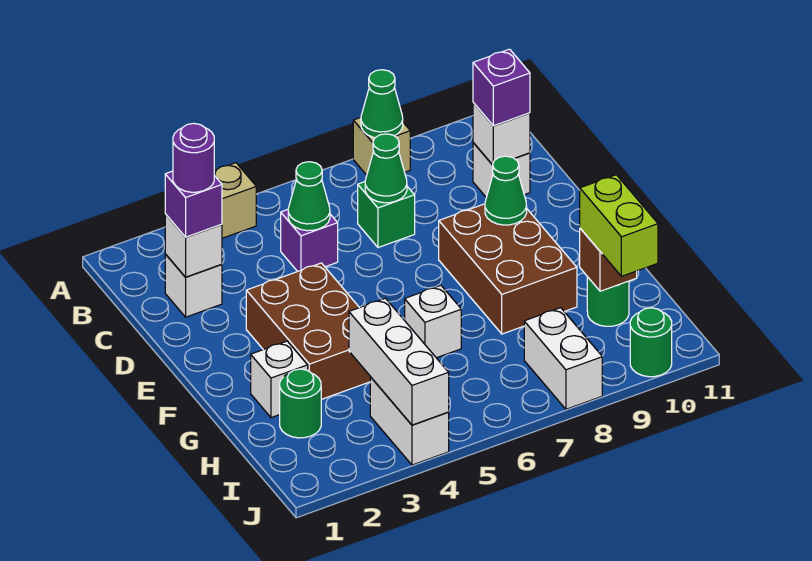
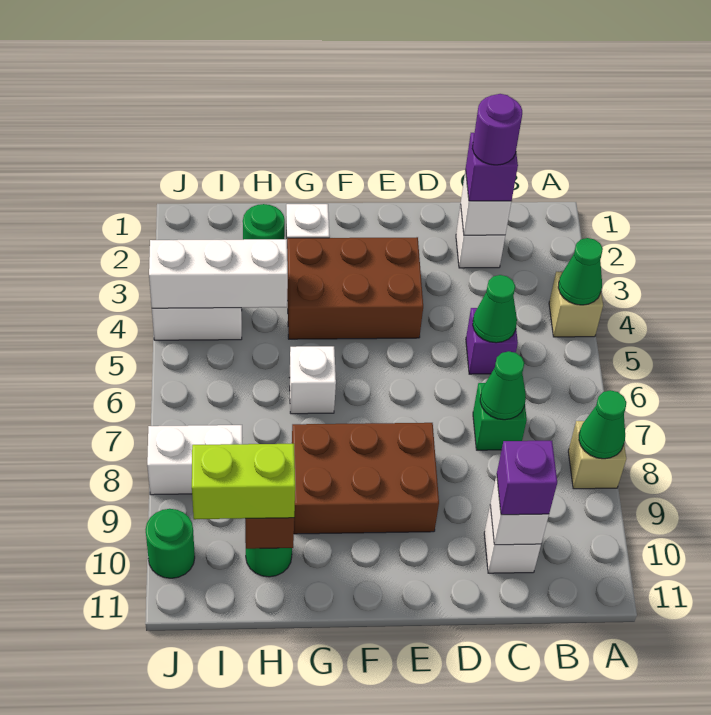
green 1x1 cone [485,156,527,225] -> green 1x1 cone moved to [558,238,603,305]

